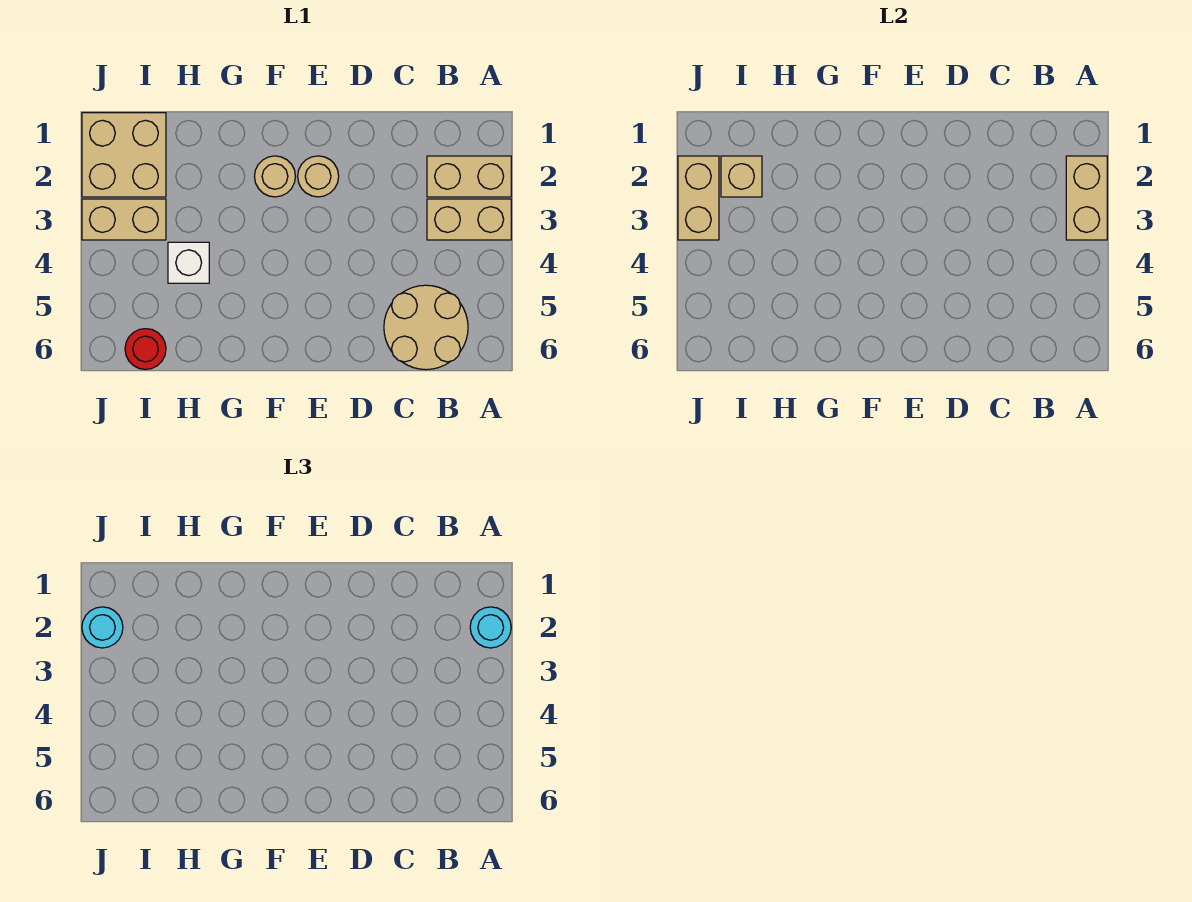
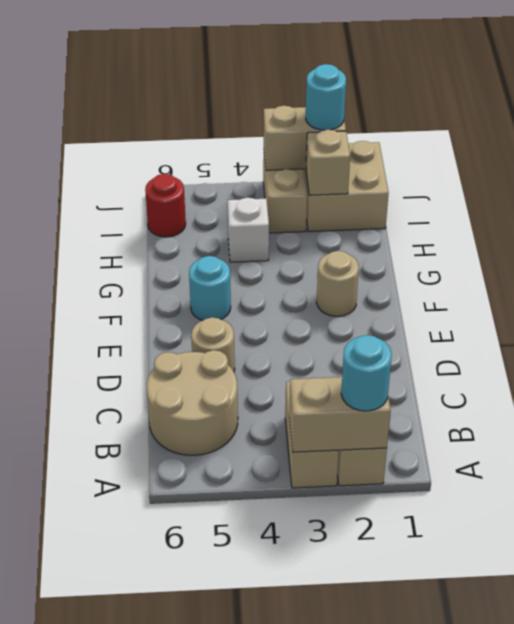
tan 1x1 round brick [298,156,339,197] -> tan 1x1 round brick moved to [191,317,235,371]
none -> cyan 1x1 round brick [189,256,231,320]

